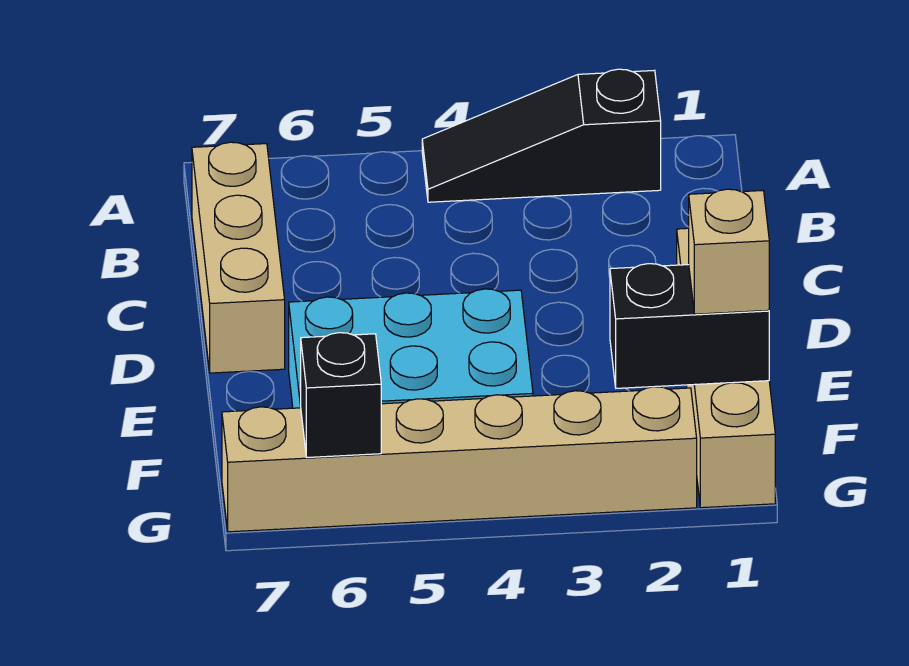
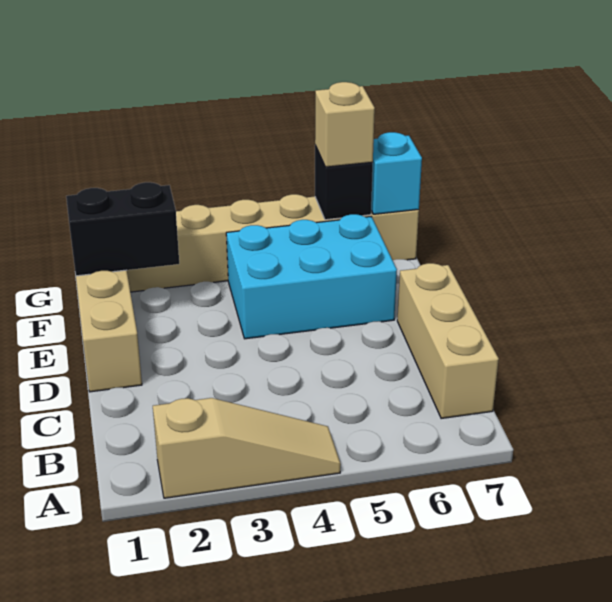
black 1x3 slope [422,69,661,202] -> tan 1x3 slope [153,398,341,498]
tan 1x1 brick [689,189,769,314] -> tan 1x1 brick moved to [315,82,375,167]
none -> cyan 1x1 brick [371,132,422,214]

